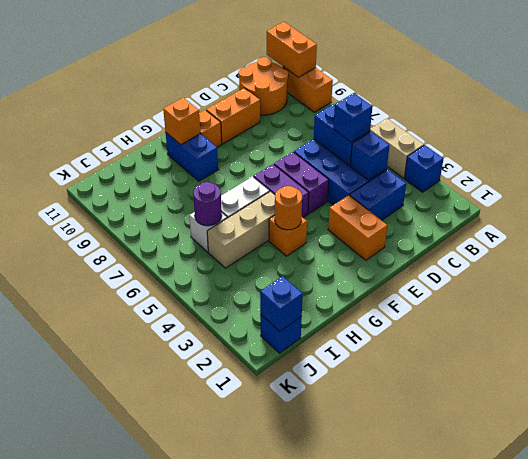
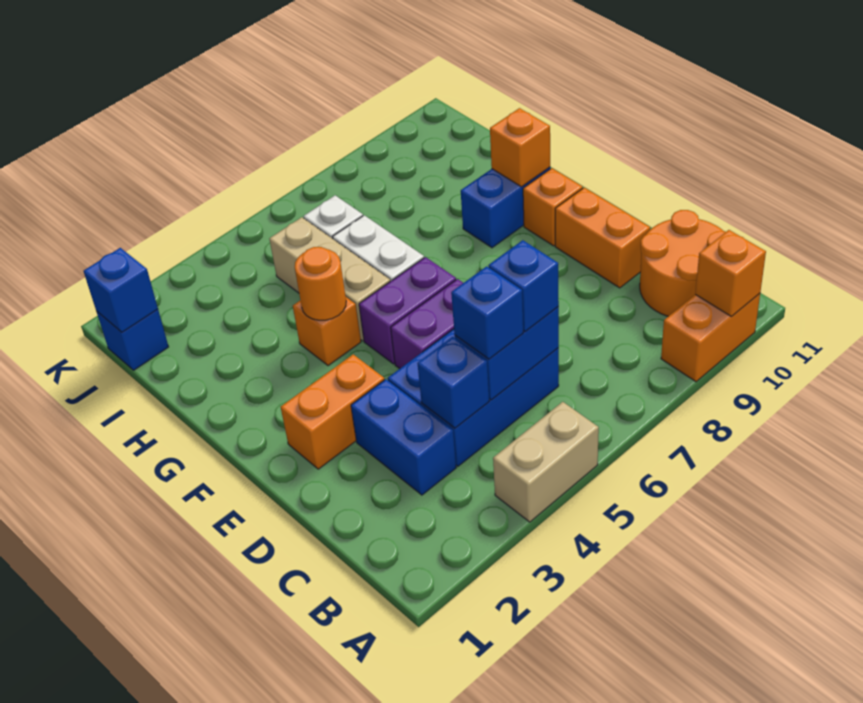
blue 1x1 brick [404,145,444,192] -> blue 1x1 brick moved to [488,240,559,331]
orange 1x2 brick [267,22,317,78] -> orange 1x1 brick [695,230,766,317]
purple 1x1 round brick [193,182,222,226] -> none

